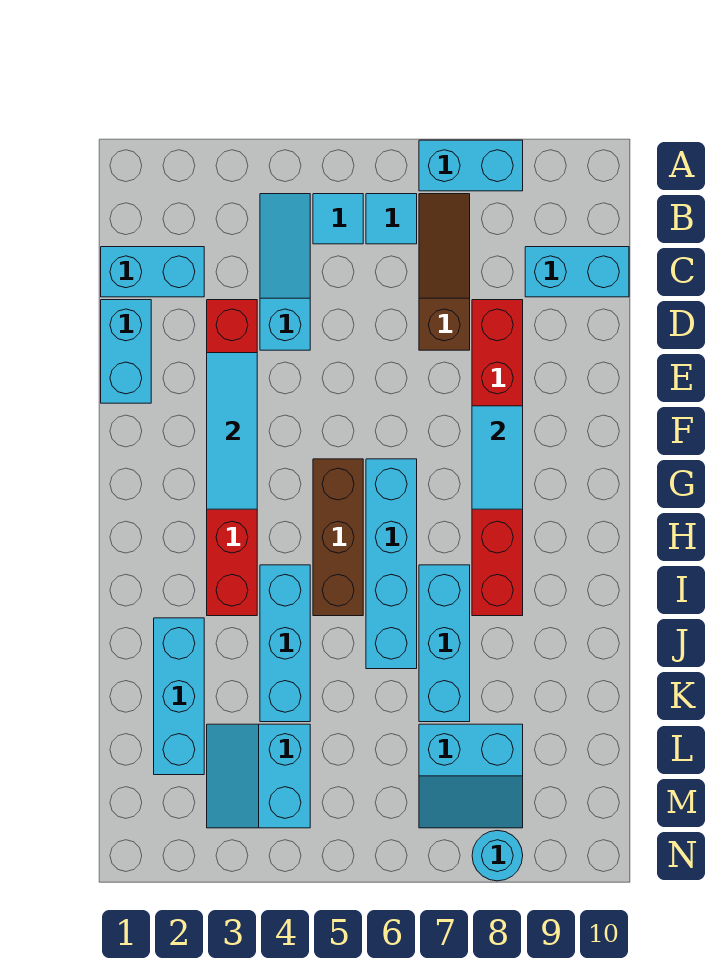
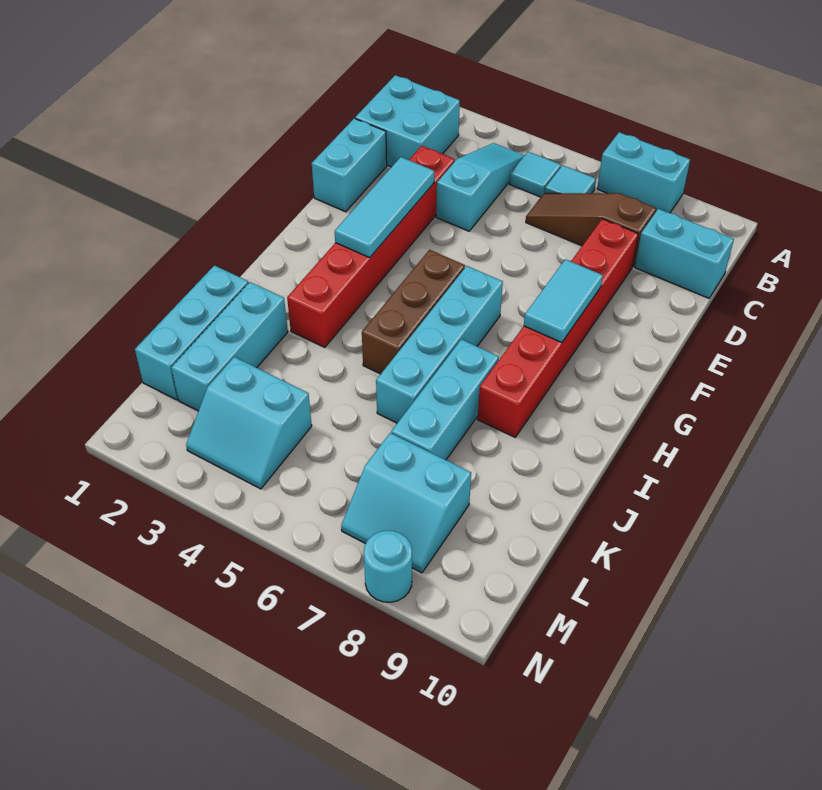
brown 1x3 slope [419,194,470,350] -> brown 1x3 slope turned to [526,193,656,267]
cyan 1x2 brick [101,247,204,297] -> cyan 2x2 brick [355,75,460,167]
cyan 1x3 brick [260,565,310,722] -> cyan 1x3 brick moved to [135,266,248,400]
cyan 2x2 slope [207,724,310,828] -> cyan 2x2 slope turned to [186,357,312,489]

